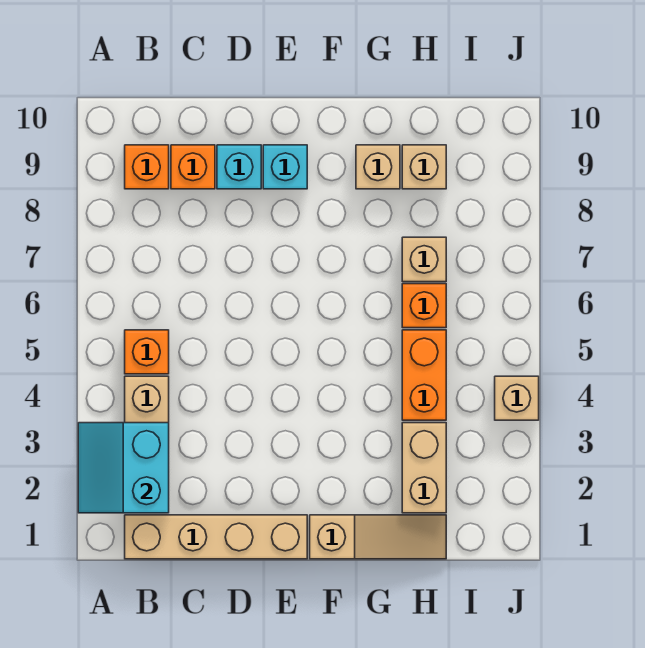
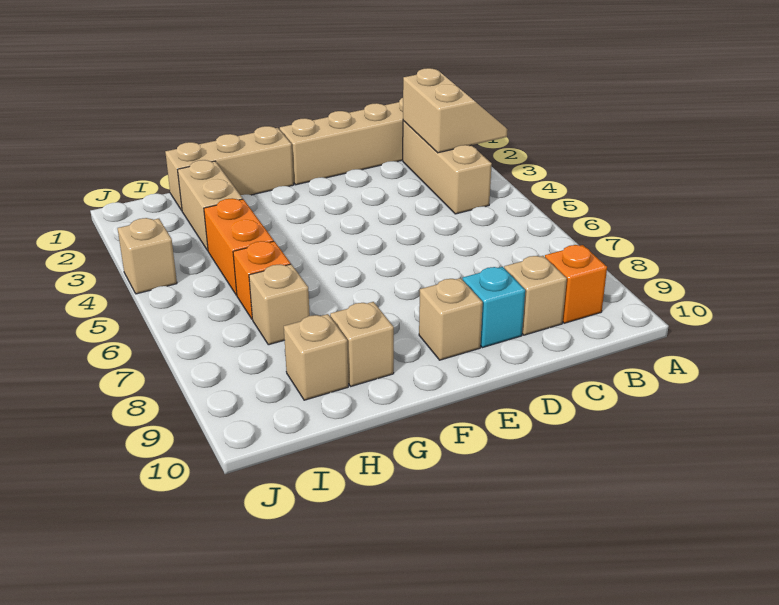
cyan 2x2 slope [78,423,169,513] -> tan 2x2 slope [403,68,508,153]
orange 1x1 brick [125,330,169,374] -> none
orange 1x1 brick [171,145,215,189] -> tan 1x1 brick [504,256,567,335]
cyan 1x1 brick [263,145,307,189] -> tan 1x1 brick [419,278,483,360]
tan 1x3 slope [310,515,446,559] -> tan 1x3 brick [165,126,294,210]

